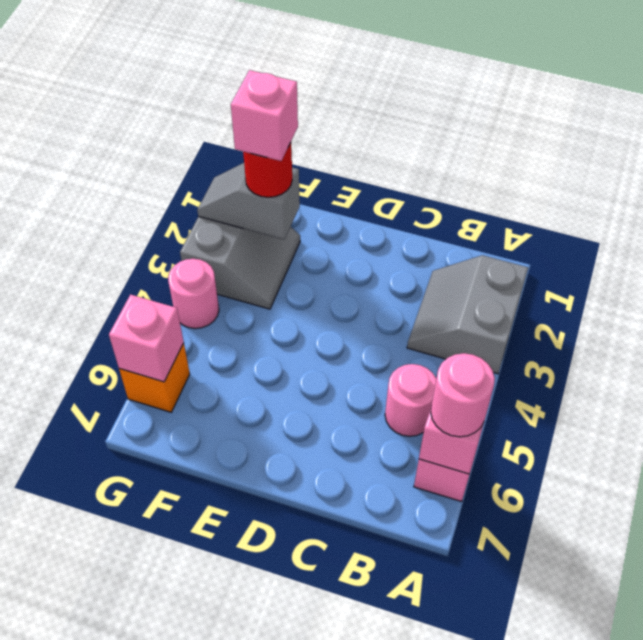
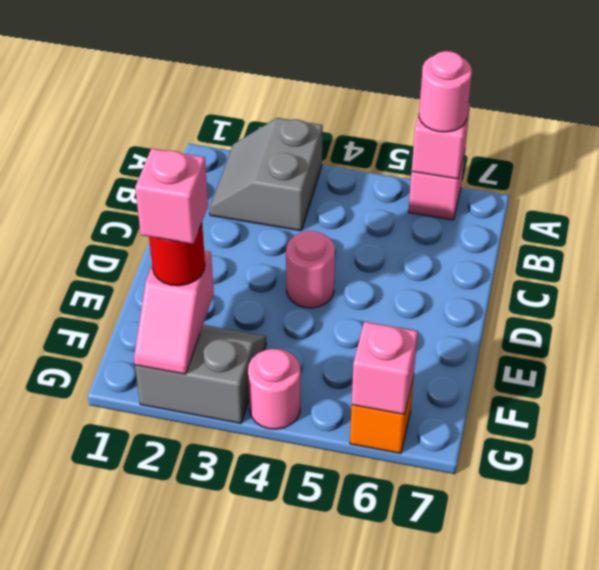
grey 2x2 slope [407,255,528,374] -> grey 2x2 slope turned to [209,118,323,231]
pink 1x1 round brick [385,364,436,436] -> pink 1x1 round brick moved to [286,231,335,308]
grey 1x2 slope [197,163,300,239] -> pink 1x2 slope [134,251,214,374]

